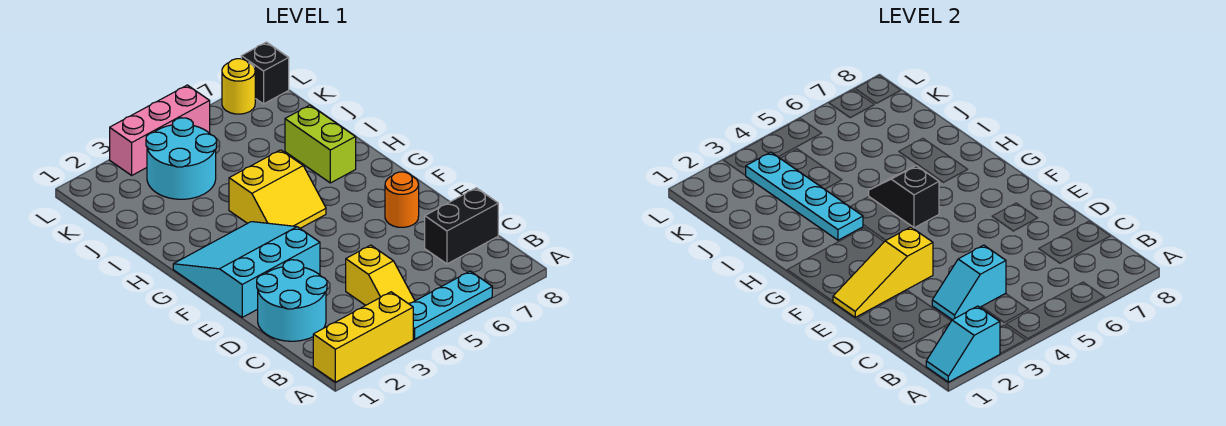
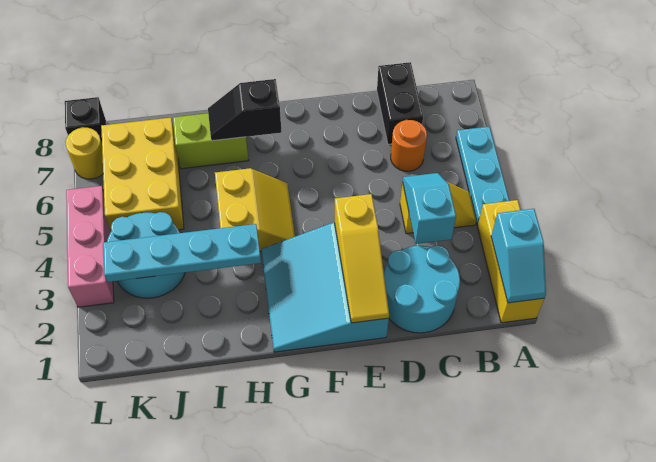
cyan 1x2 slope [932,245,1006,320] -> cyan 1x2 slope turned to [403,173,456,244]
orange 1x1 round brick [385,172,419,227] -> orange 1x1 round brick moved to [391,120,427,171]
black 1x2 slope [869,166,939,228] -> black 1x2 slope moved to [208,79,282,141]
none -> yellow 2x3 brick [101,118,184,231]

